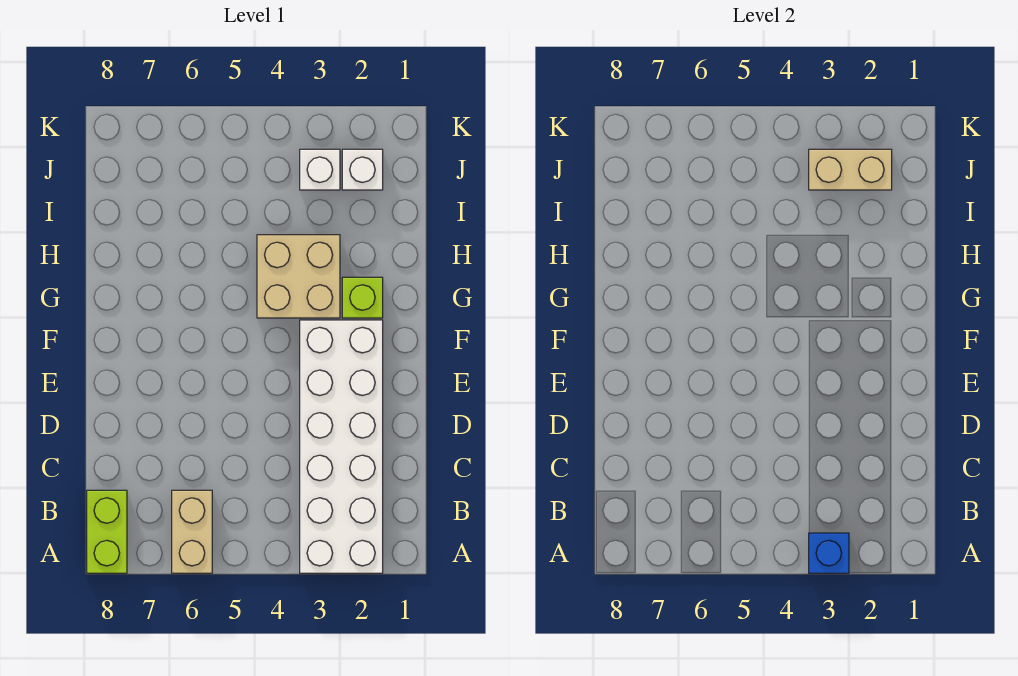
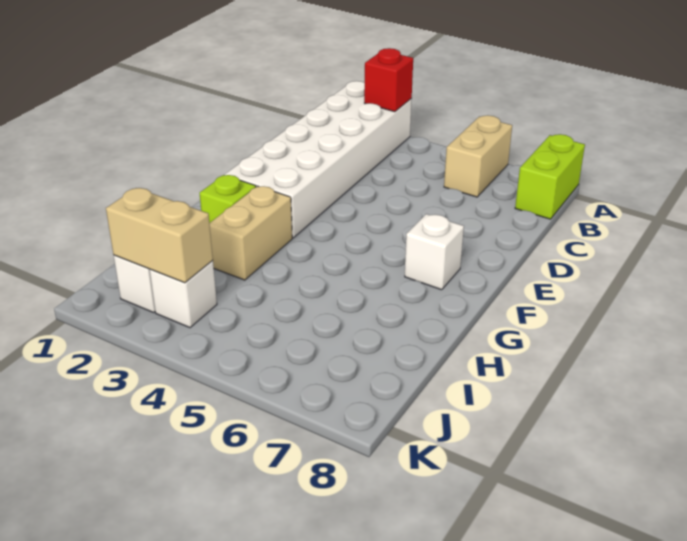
blue 1x1 brick [809,533,849,573] -> red 1x1 brick [364,48,413,112]
none -> white 1x1 brick [405,214,464,290]
tan 2x2 brick [257,235,340,318] -> tan 1x2 brick [210,186,292,280]

